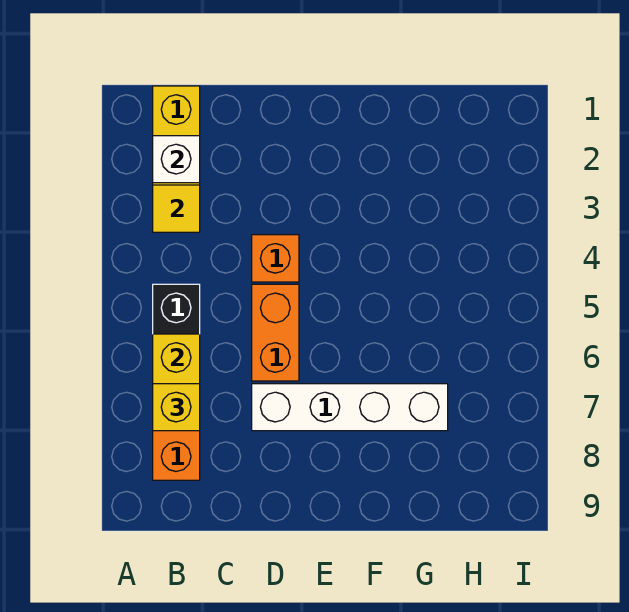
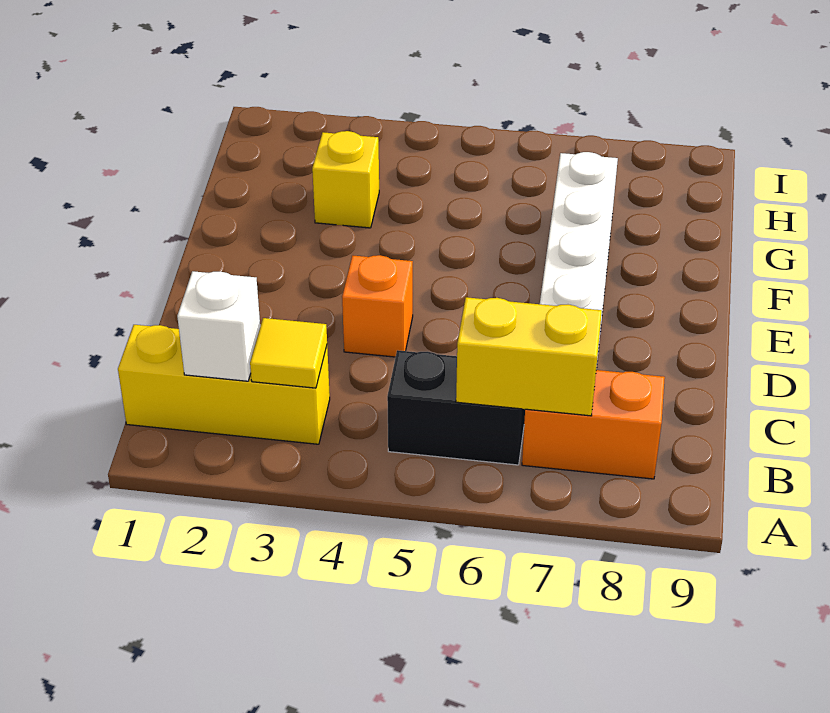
yellow 1x1 brick [153,384,200,431] -> yellow 1x1 brick moved to [312,131,379,228]
orange 1x2 brick [252,284,299,381] -> none

